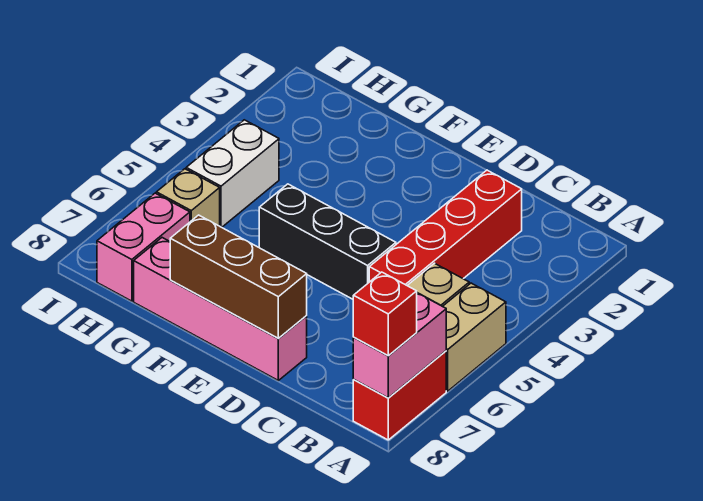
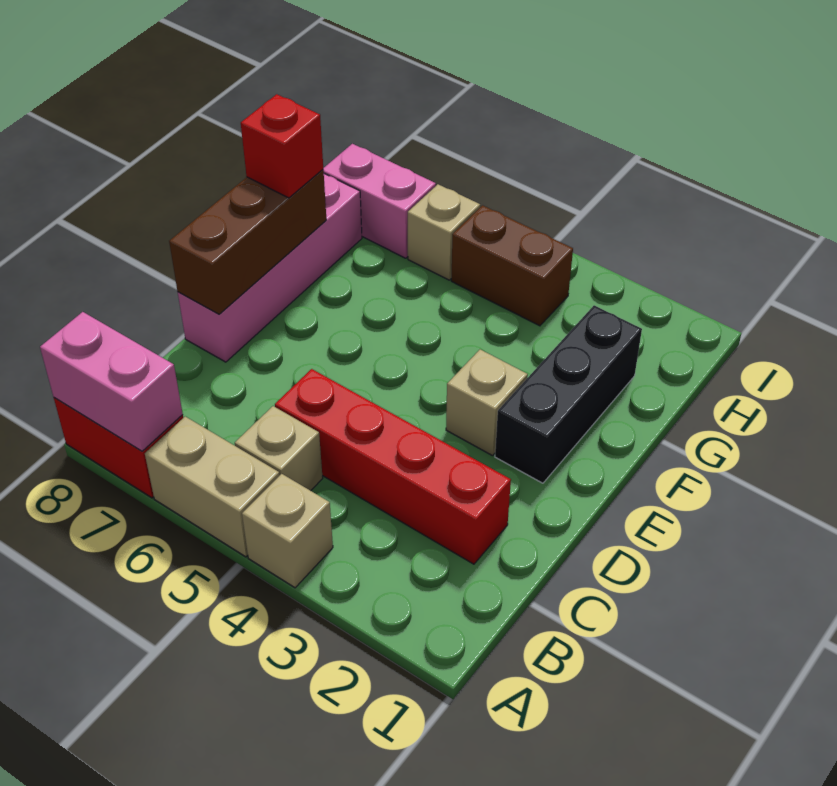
none -> tan 1x1 brick [242,474,333,588]
red 1x1 brick [353,272,417,356] -> red 1x1 brick moved to [241,94,323,198]
black 1x3 brick [259,184,396,299] -> black 1x3 brick moved to [495,305,642,483]
none -> tan 1x1 brick [446,349,528,456]
white 1x2 brick [186,120,279,227] -> brown 1x2 brick [451,205,573,326]

